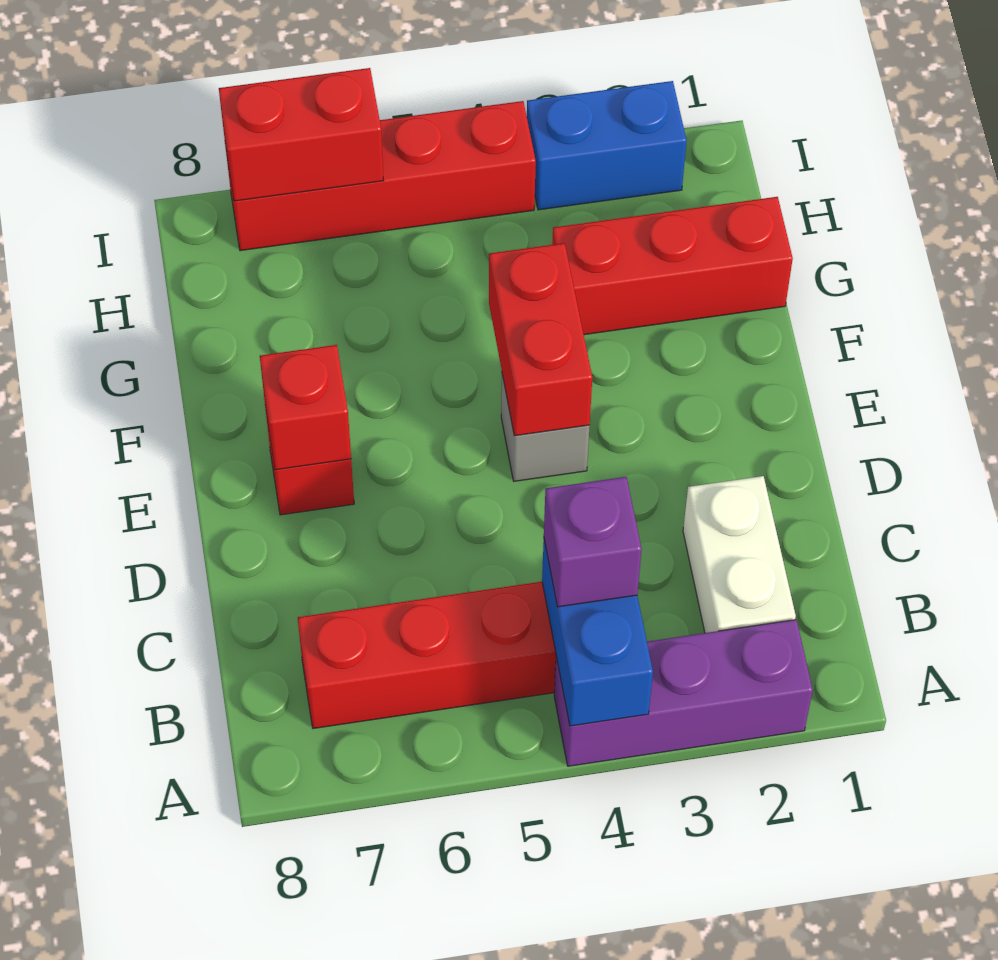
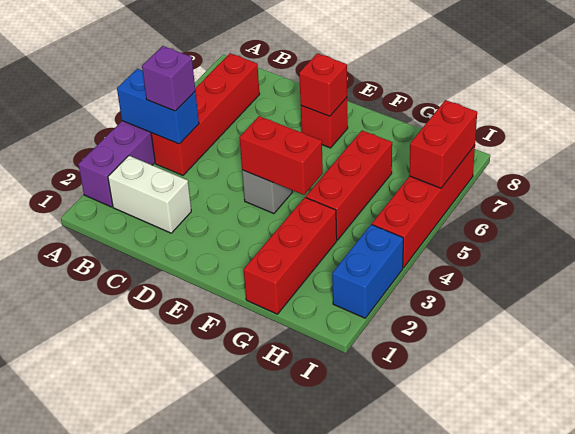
none -> red 1x3 brick [306,131,392,240]

